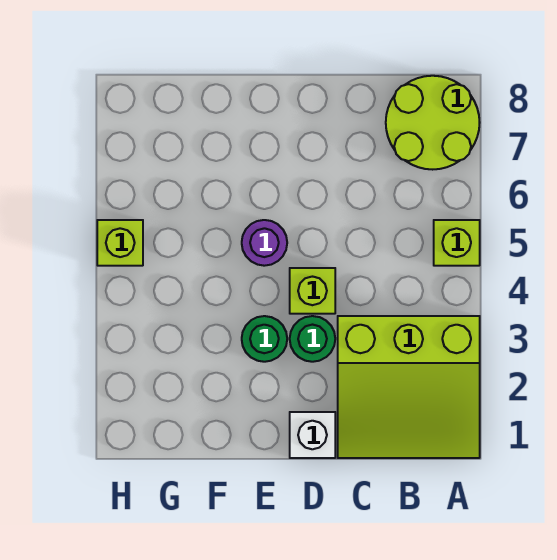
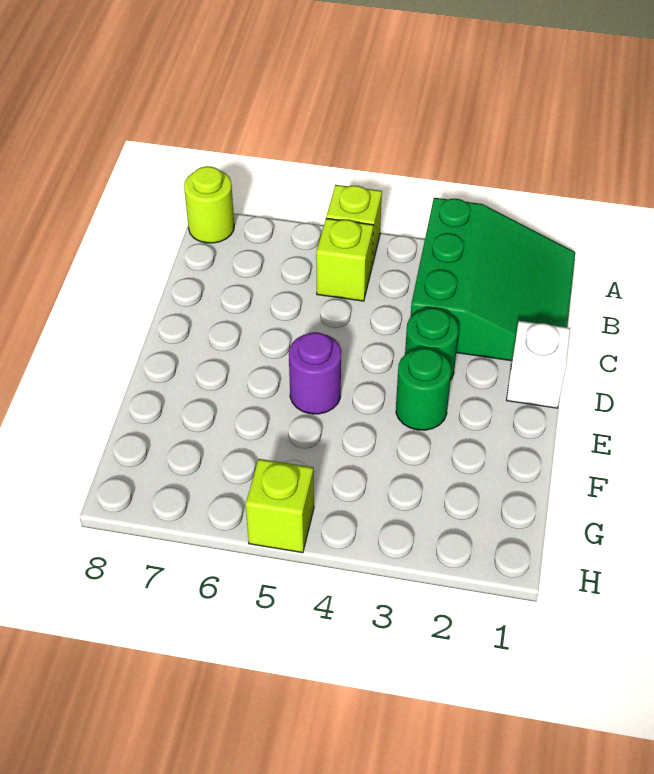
lime 3x3 slope [338,316,480,458] -> green 3x3 slope [410,198,575,361]
lime 2x2 round brick [386,76,480,170] -> lime 1x1 round brick [184,166,234,243]
lime 1x1 brick [290,268,335,314] -> lime 1x1 brick moved to [316,218,373,301]

